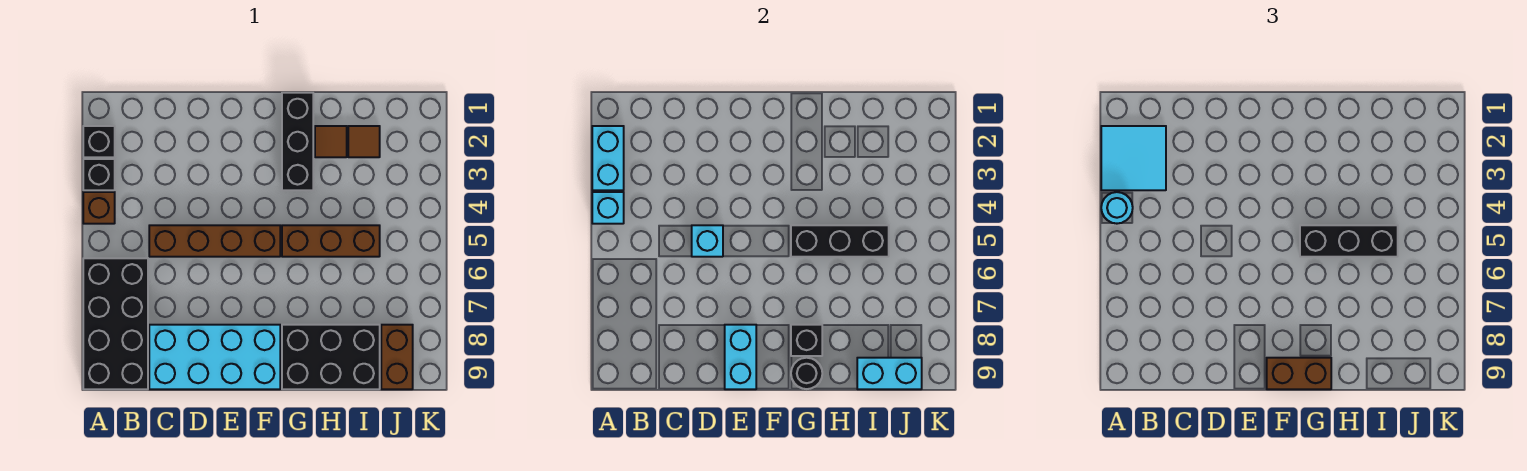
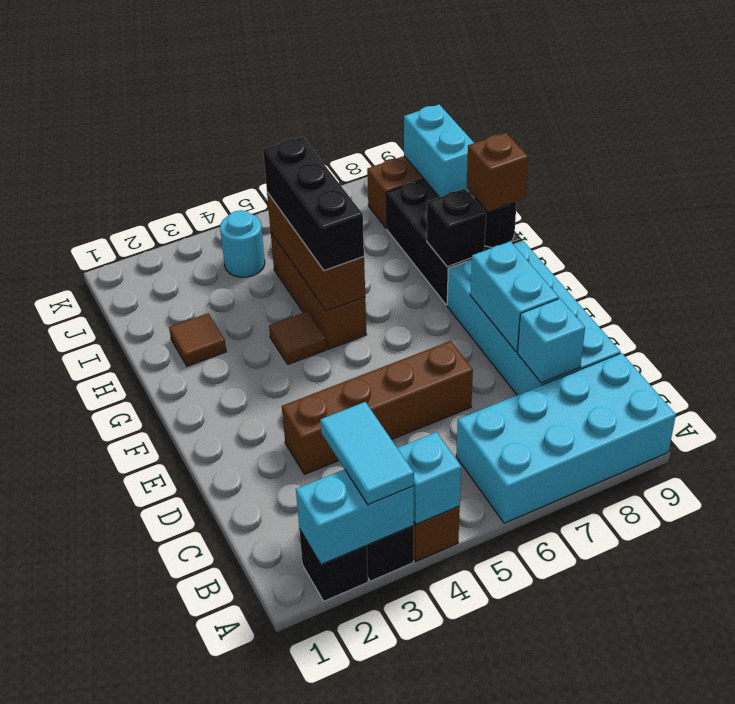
cyan 2x2 tile [1101,126,1166,190] -> cyan 1x2 tile [320,402,414,504]
cyan 1x1 round brick [1101,192,1133,224] -> cyan 1x1 round brick moved to [220,210,265,277]
black 2x4 brick [83,258,148,389] -> cyan 2x4 brick [456,353,676,523]
brown 1x4 brick [149,225,280,257] -> brown 1x4 brick turned to [282,341,473,474]
cyan 1x1 brick [692,225,723,257] -> cyan 1x1 brick moved to [517,299,585,383]
cyan 1x2 brick [725,325,756,389] -> cyan 1x2 brick turned to [470,241,559,352]
brown 1x2 brick [1267,358,1331,389] -> brown 1x1 brick [467,132,528,212]
black 1x3 brick [282,93,313,190] -> none
black 1x3 brick [791,225,889,257] -> brown 1x3 brick [267,192,365,311]
brown 1x1 tile [348,126,380,157] -> brown 1x1 tile moved to [269,312,327,364]

